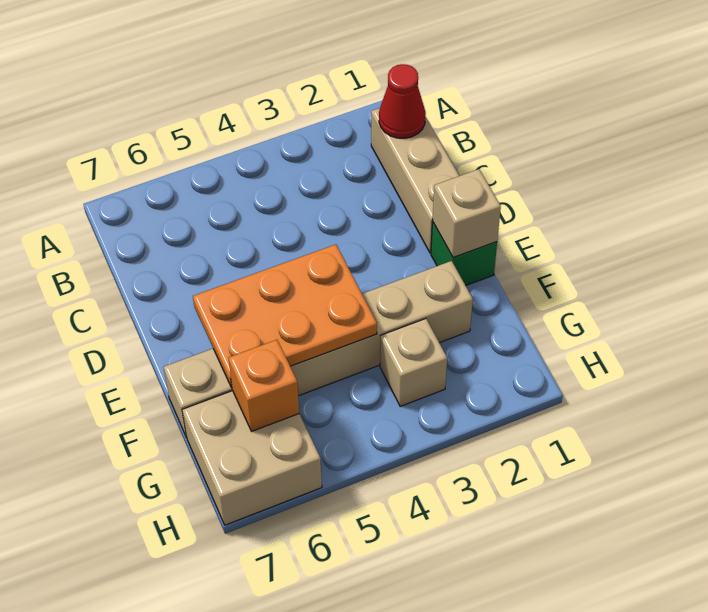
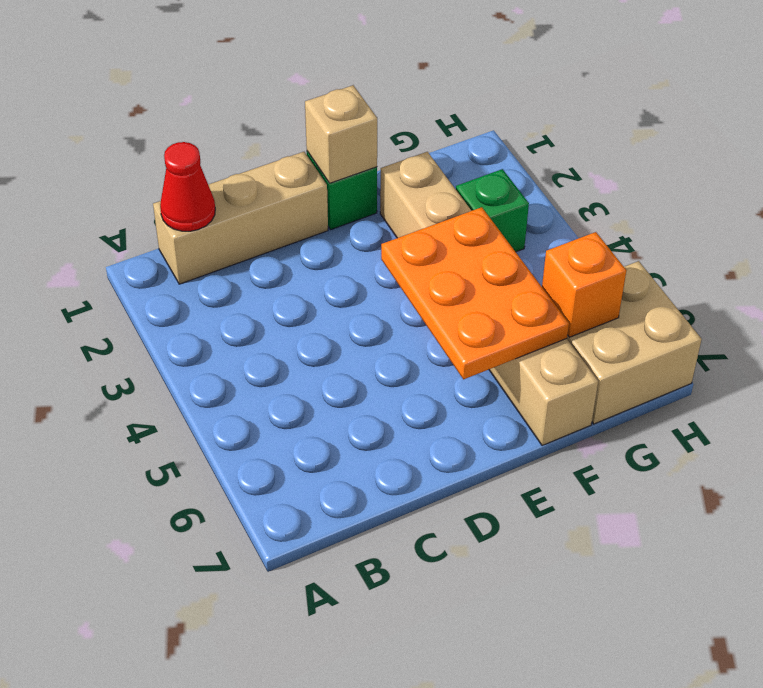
tan 1x1 brick [380,319,447,406] -> green 1x1 brick [456,169,529,252]

